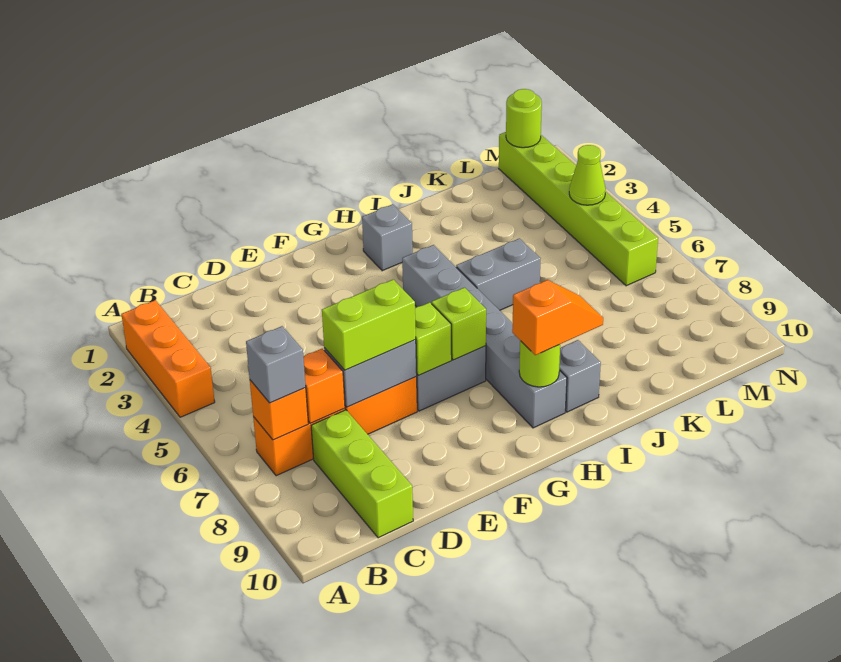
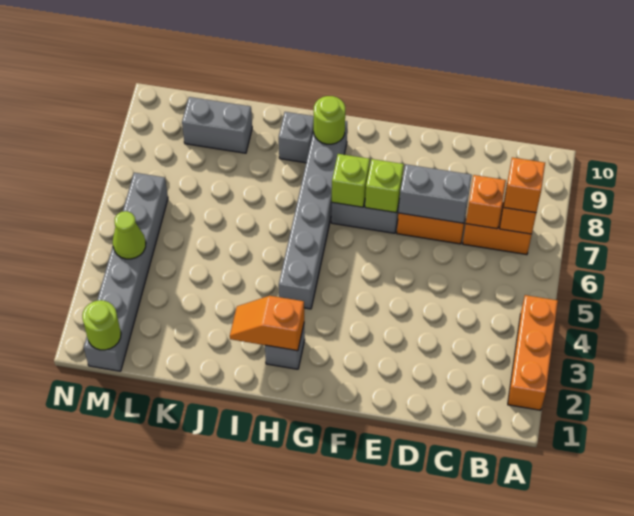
grey 1x1 brick [246,326,306,403] -> orange 1x1 brick [504,157,545,213]
lime 1x3 brick [311,410,413,538] -> none
lime 1x2 brick [322,279,416,370] -> none
orange 1x2 slope [512,280,603,355] -> orange 1x2 slope moved to [230,296,304,351]
grey 1x2 brick [456,238,541,310] -> grey 1x2 brick moved to [182,97,252,153]
lime 1x6 brick [499,132,658,286] -> grey 1x6 brick [84,173,168,371]

